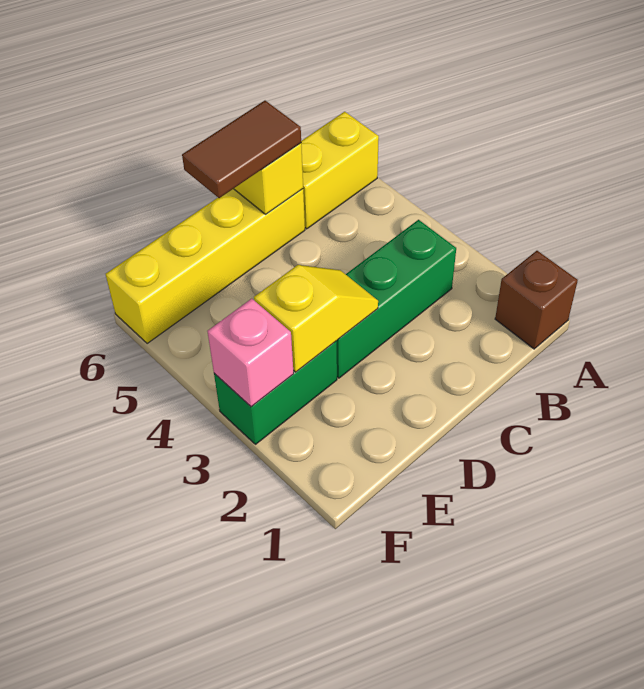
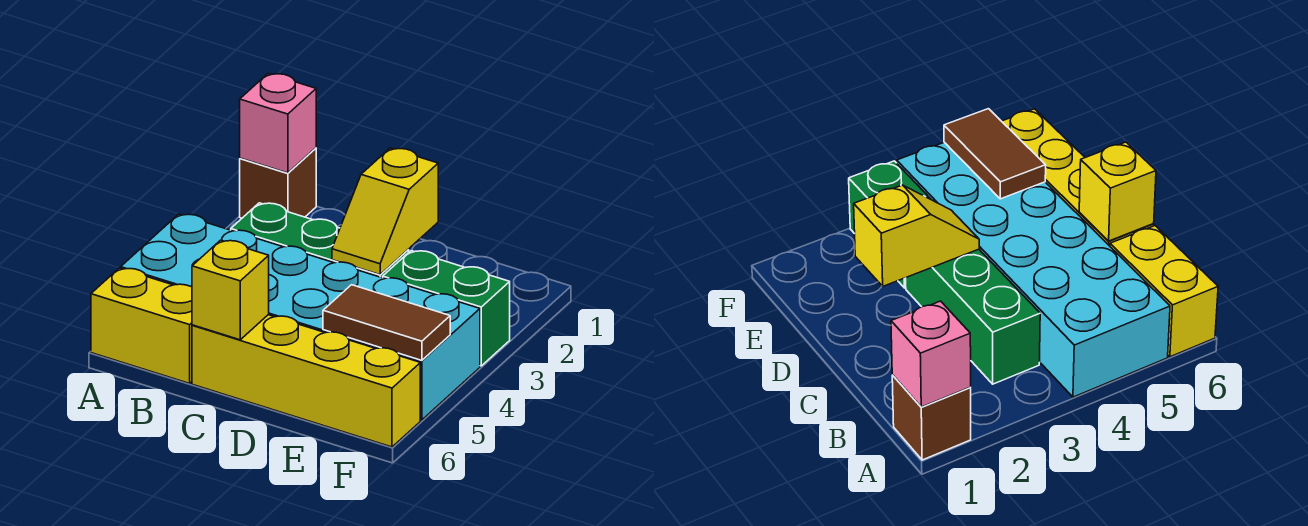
none -> cyan 2x6 brick [121,214,480,420]
brown 1x2 tile [182,101,301,198] -> brown 1x2 tile moved to [323,285,450,360]
yellow 1x2 slope [254,265,378,372] -> yellow 1x2 slope turned to [332,148,438,275]
pink 1x1 brick [207,299,294,407] -> pink 1x1 brick moved to [240,74,316,173]

